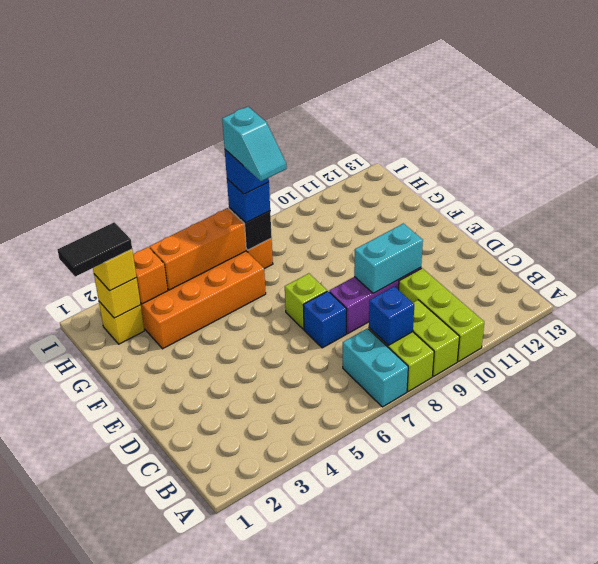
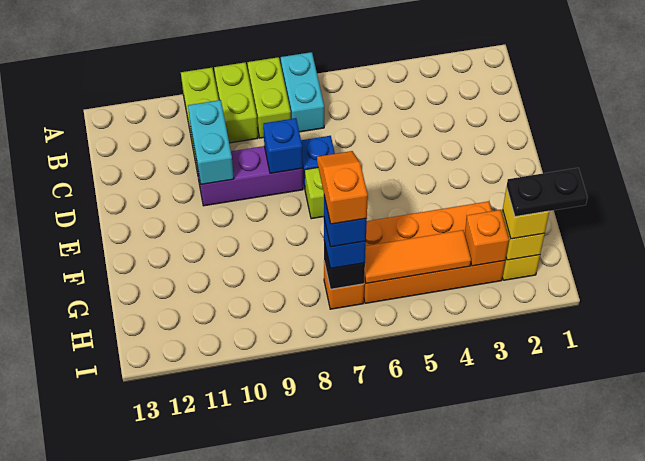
blue 1x1 brick [369,286,414,345] -> blue 1x1 brick moved to [263,118,303,173]
cyan 1x2 brick [354,223,423,293] -> cyan 1x2 brick turned to [188,100,234,184]
cyan 1x2 slope [222,107,287,181] -> orange 1x2 slope [317,151,368,224]
black 1x2 tile [57,222,132,277] -> black 1x2 plate [507,168,587,217]
orange 1x3 brick [150,208,246,290] -> orange 1x3 tile [364,230,471,283]

